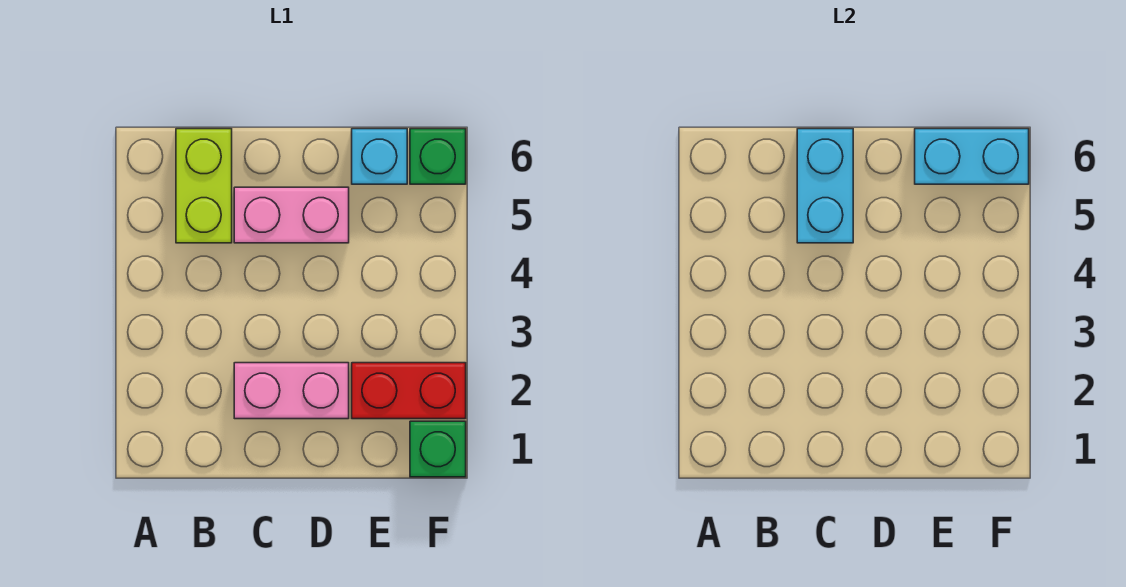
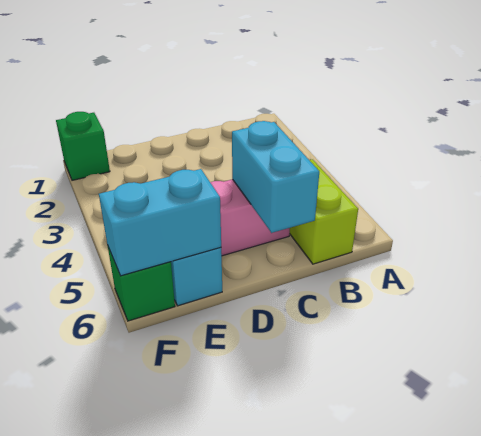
pink 1x2 brick [234,363,349,419] -> none
red 1x2 brick [352,363,466,419] -> none

